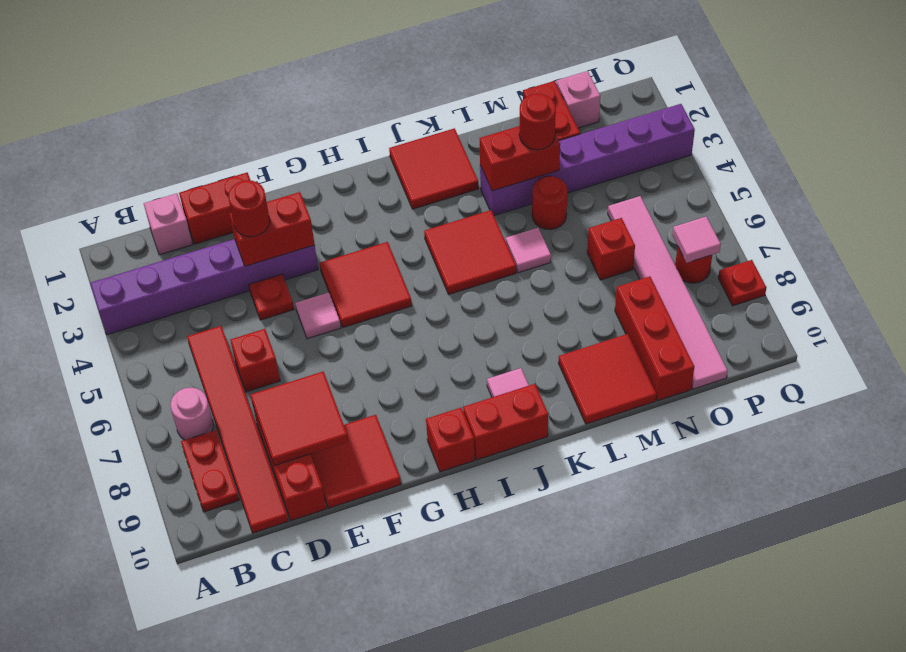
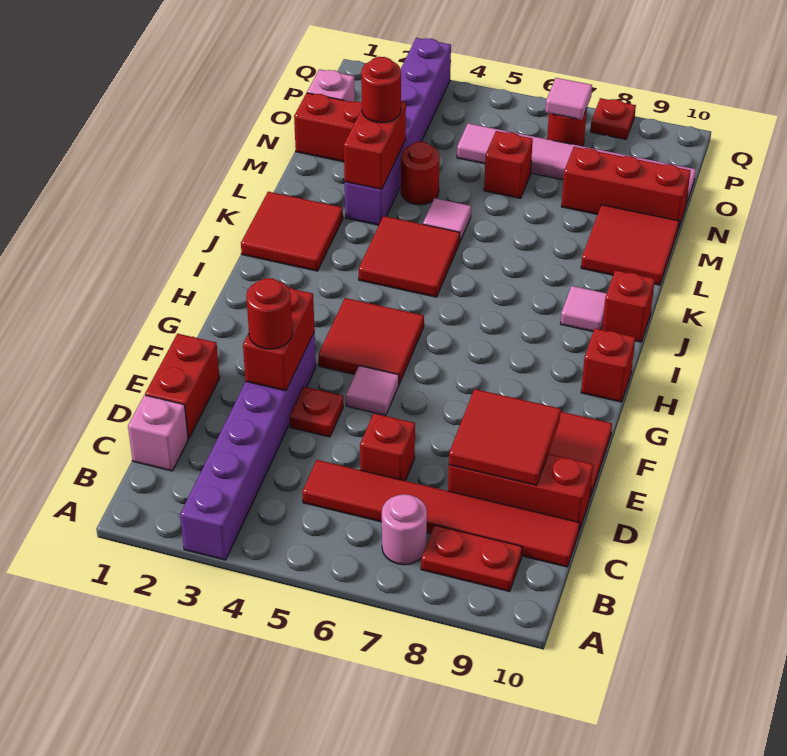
red 1x2 brick [463,384,548,460] -> red 1x1 brick [602,270,655,342]

